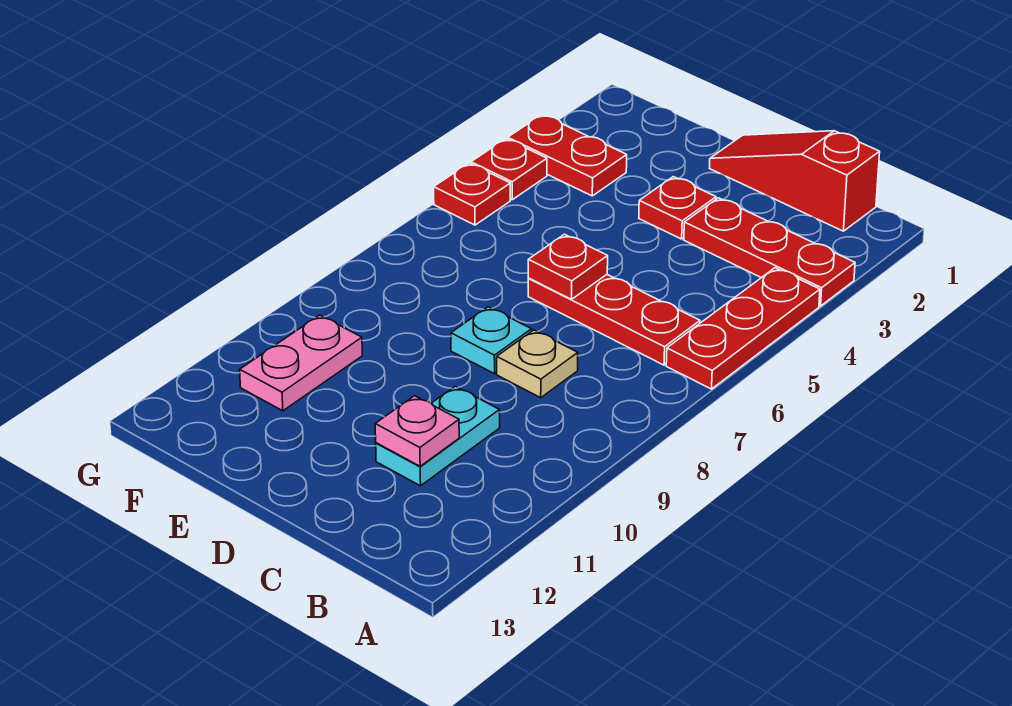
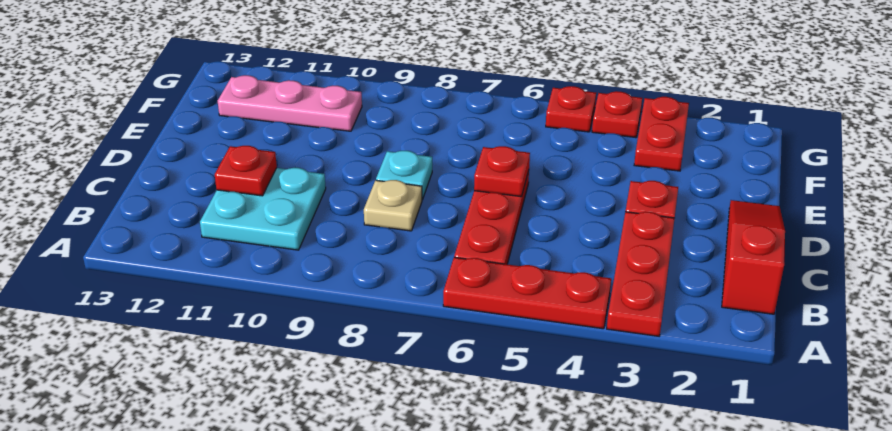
cyan 1x2 plate [376,386,500,486] -> cyan 2x2 plate [200,168,326,250]
pink 1x1 plate [375,396,459,466] -> red 1x1 plate [215,146,277,196]
pink 1x2 plate [240,315,362,411] -> pink 1x3 plate [218,75,362,131]

